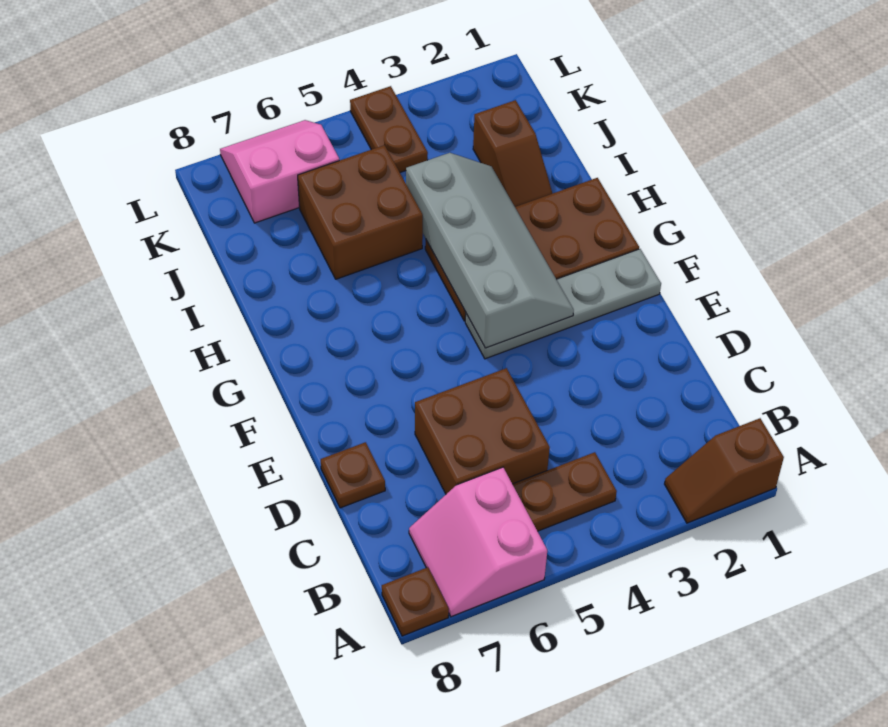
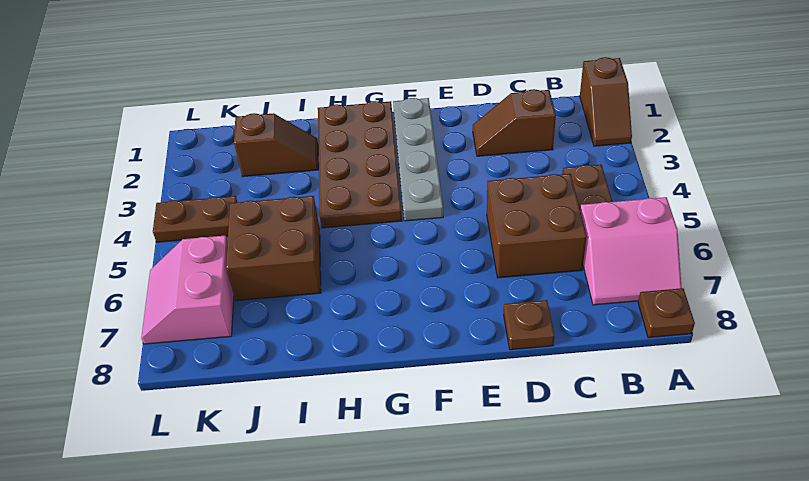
none -> brown 1x2 slope [473,89,556,156]
grey 2x4 slope [406,153,574,348] -> none

